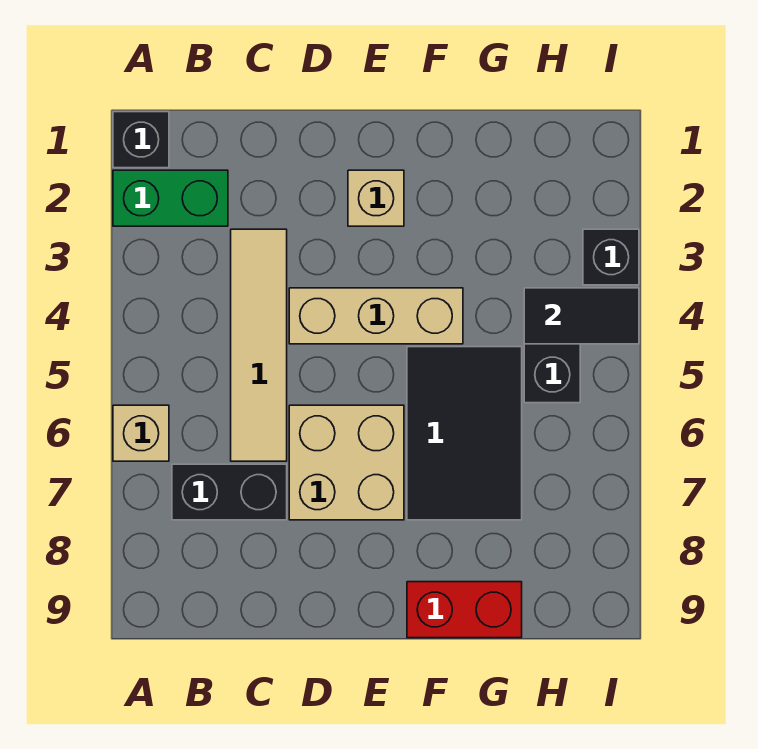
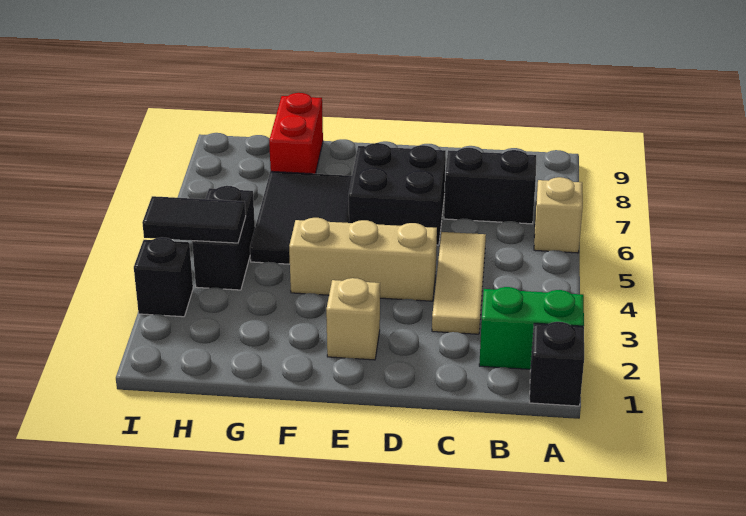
tan 1x4 tile [231,229,287,461] -> tan 1x3 tile [432,232,486,334]
tan 2x2 brick [289,405,404,520] -> black 2x2 brick [349,143,446,245]
red 1x2 brick [407,582,522,638] -> red 1x2 brick turned to [269,93,323,174]

